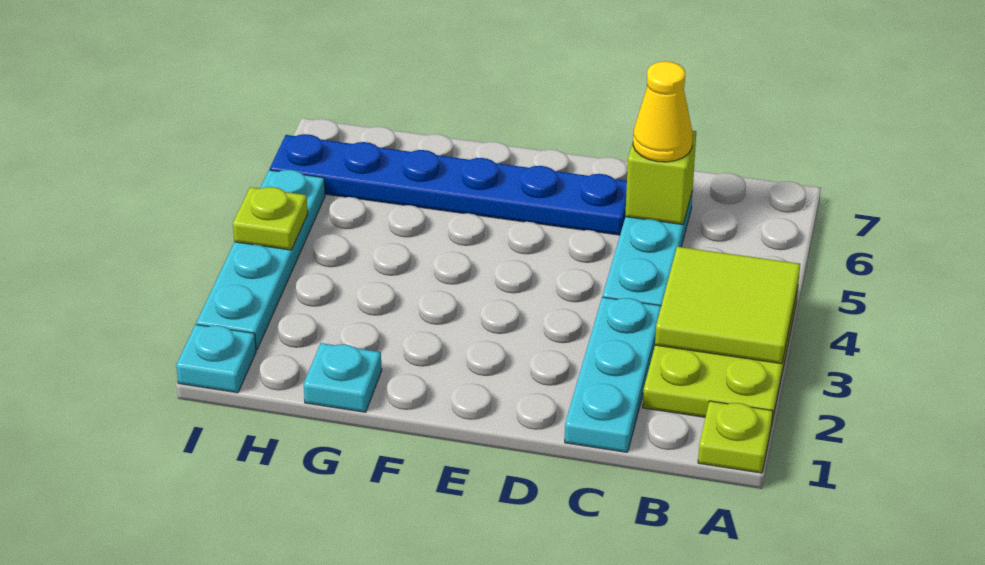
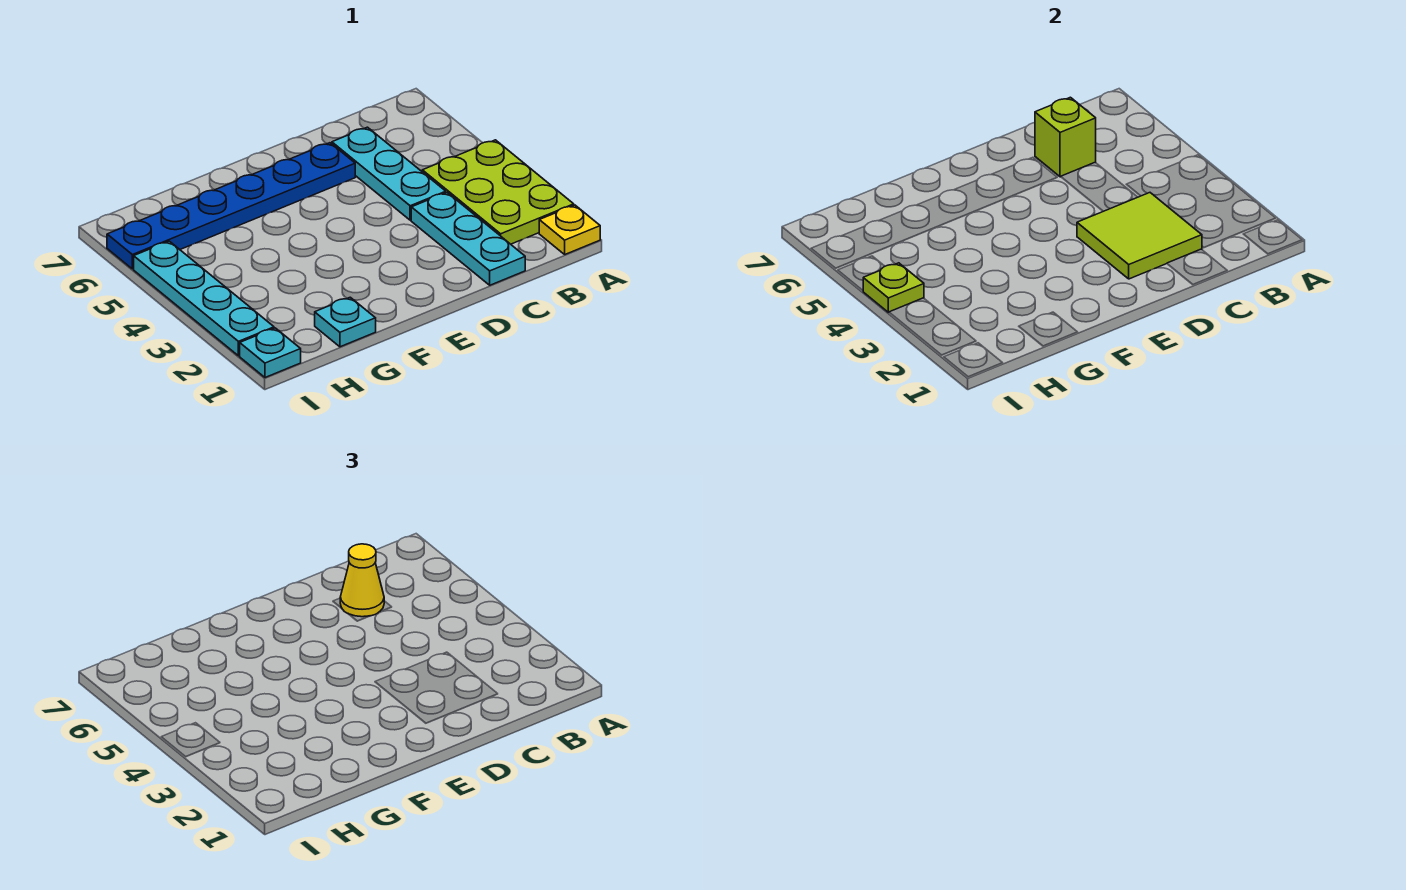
lime 1x1 plate [698,401,773,473] -> yellow 1x1 plate [539,205,600,254]
lime 2x2 tile [655,247,800,364] -> lime 2x2 tile moved to [1077,193,1202,279]

